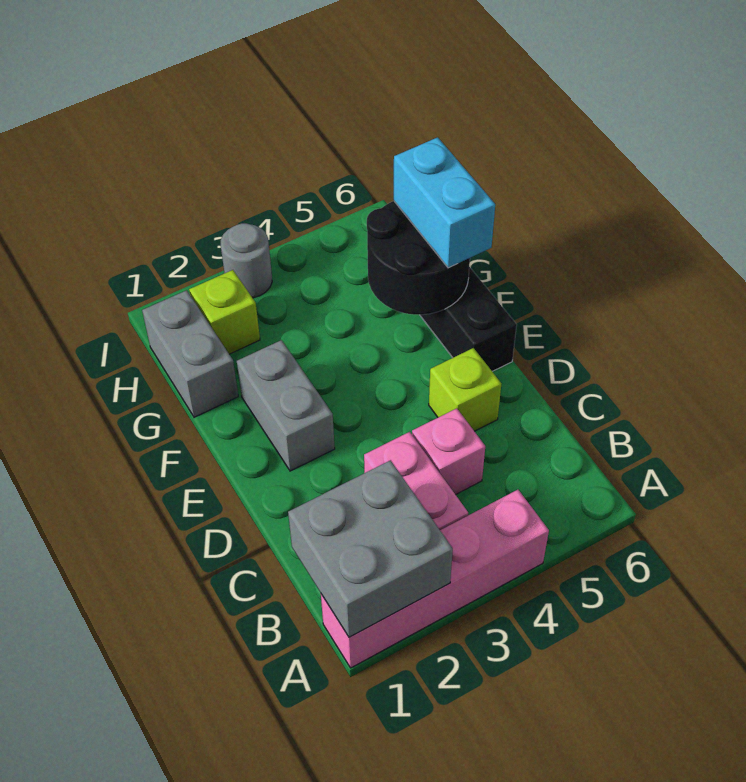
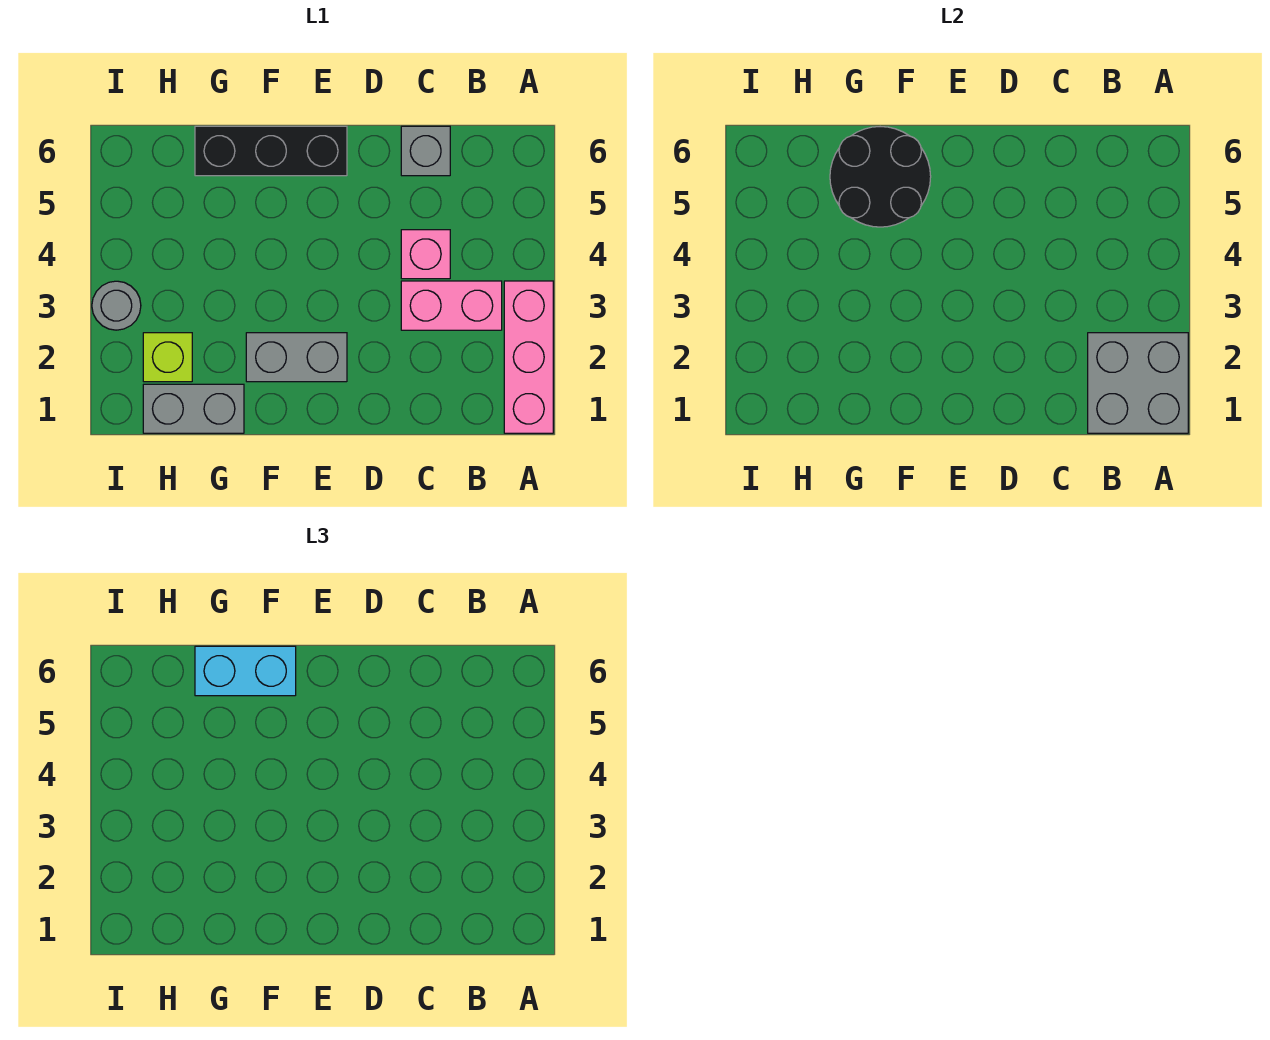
pink 1x4 brick [321,490,549,668] -> pink 1x3 brick [504,281,553,433]
none -> grey 1x1 brick [401,126,450,176]
lime 1x1 brick [429,348,501,431] -> none

